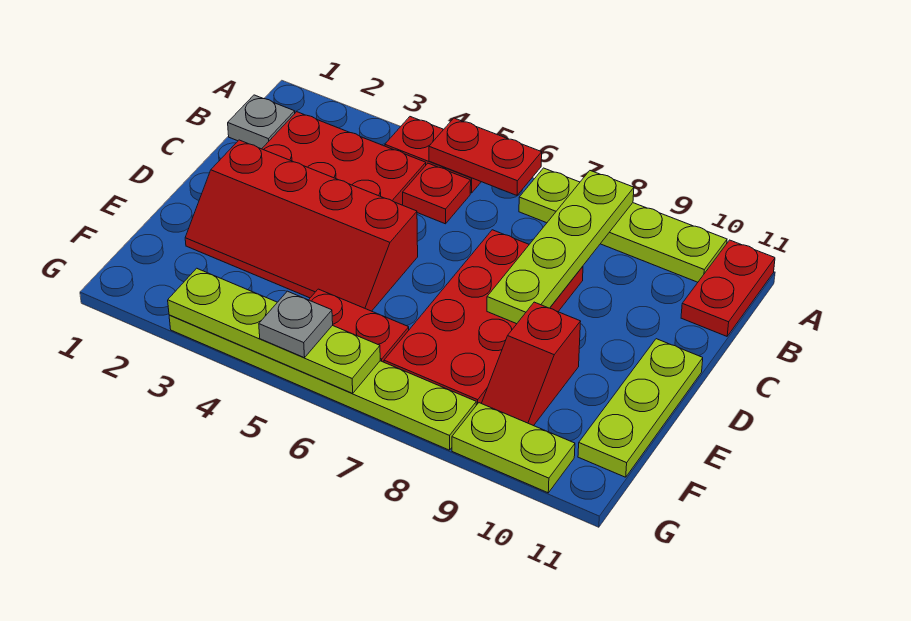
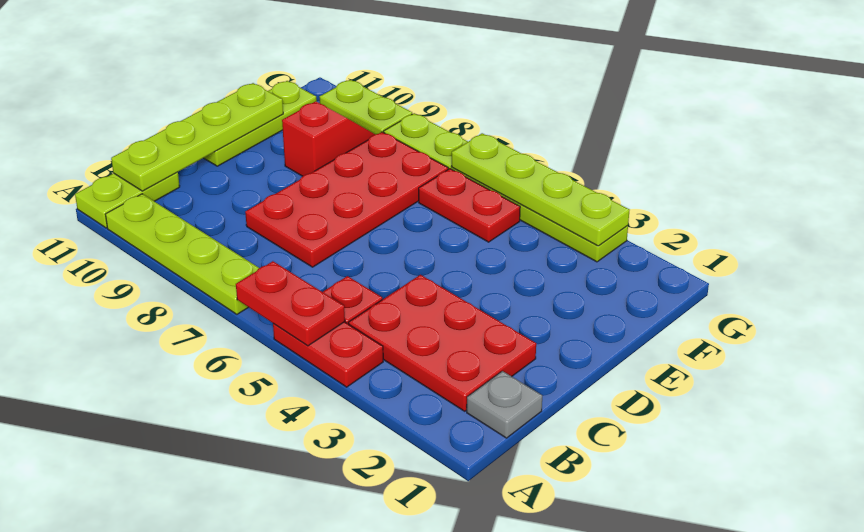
lime 1x4 plate [487,171,634,324] -> lime 1x4 plate moved to [111,83,283,191]
red 1x2 plate [681,240,775,336] -> lime 1x2 plate [75,172,180,228]
red 2x4 slope [185,140,418,311] -> none
grey 1x1 plate [259,291,333,358] -> none

